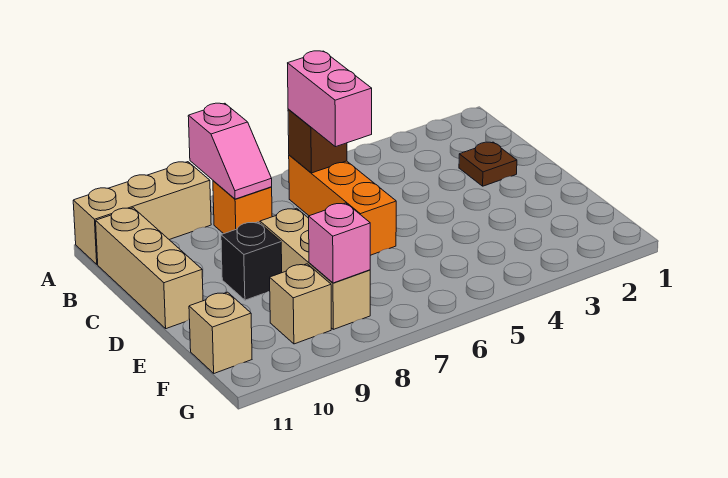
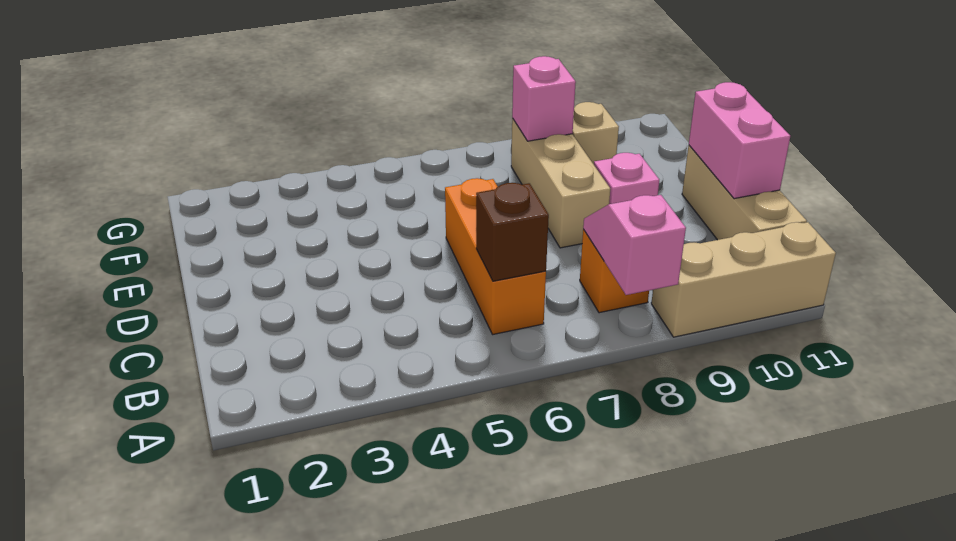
pink 1x2 brick [288,51,372,147] -> pink 1x2 brick moved to [689,82,790,199]
brown 1x1 plate [459,142,517,186] -> none
black 1x1 brick [221,222,282,300] -> pink 1x1 brick [594,153,659,204]
tan 1x1 brick [189,292,252,373] -> none

